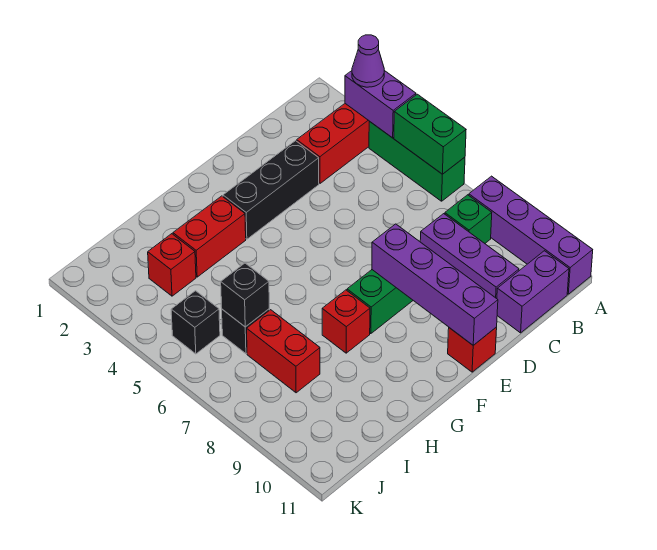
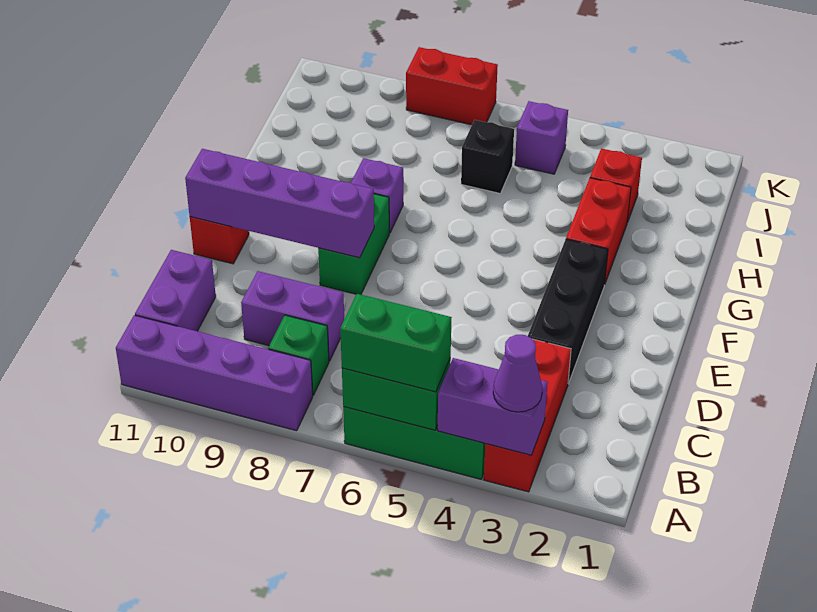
none -> green 1x2 brick [340,294,452,392]
purple 1x3 brick [420,214,519,299] -> purple 1x2 brick [241,271,344,361]
red 1x1 brick [322,290,370,353] -> purple 1x1 brick [351,158,403,233]
black 1x1 brick [221,263,269,327] -> none
red 1x2 brick [247,310,320,393] -> red 1x2 brick moved to [406,47,498,125]
black 1x1 brick [171,291,220,354] -> purple 1x1 brick [515,101,568,174]

